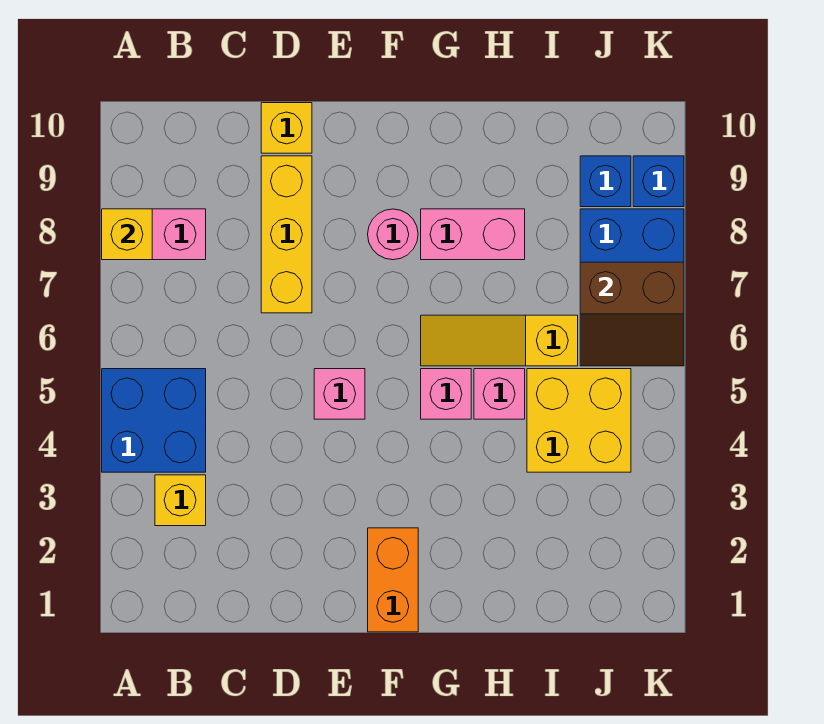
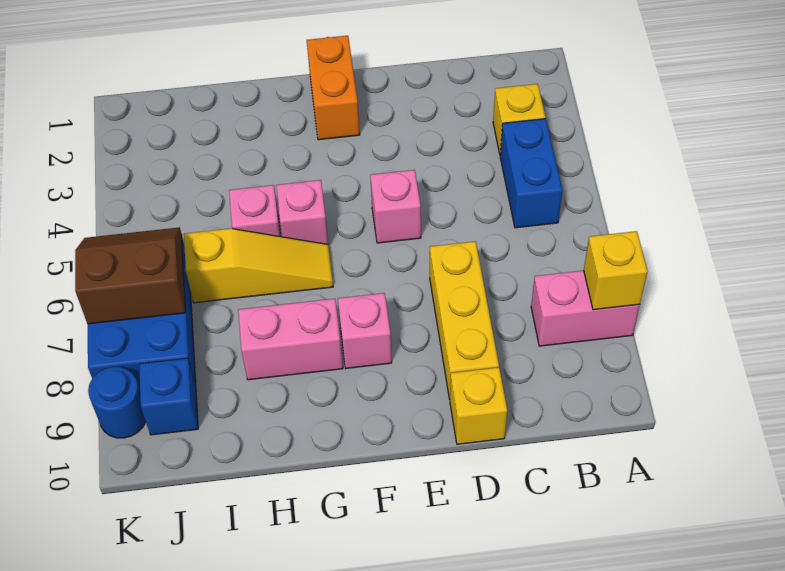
blue 2x2 brick [102,369,206,472] -> blue 1x2 brick [500,119,563,228]
pink 1x1 round brick [368,209,418,260] -> pink 1x1 brick [338,293,392,368]
yellow 2x2 brick [527,369,631,472] -> none
blue 1x1 brick [633,156,684,207] -> blue 1x1 round brick [88,367,146,438]

